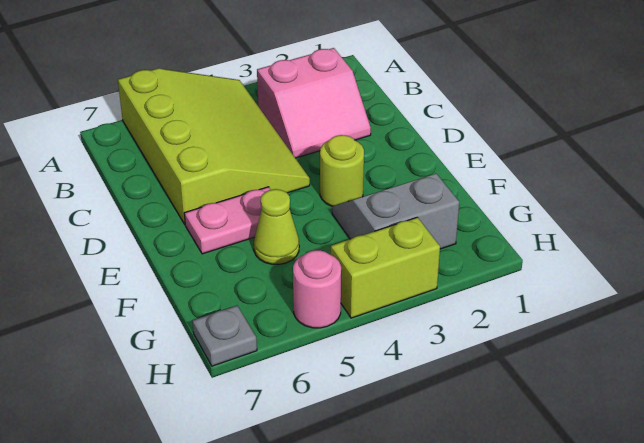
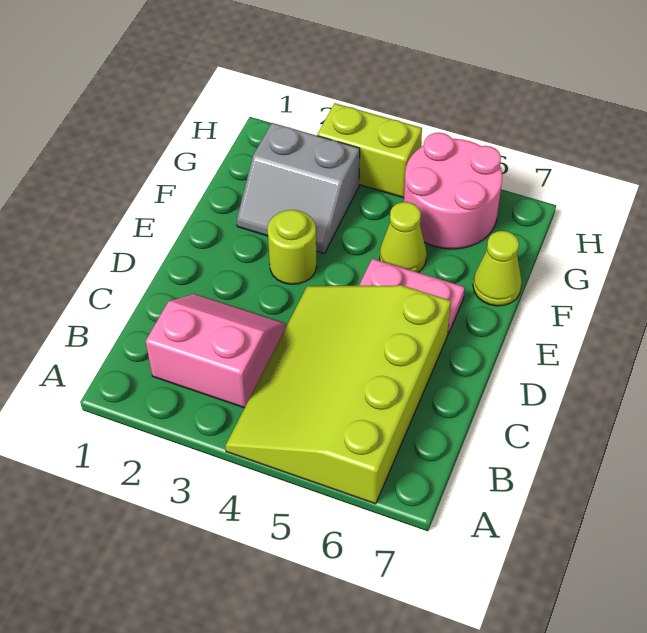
none -> lime 1x1 cone [473,231,522,306]
pink 1x1 round brick [293,250,341,328] -> pink 2x2 round brick [404,133,502,249]
grey 1x1 plate [193,306,257,366] -> none

